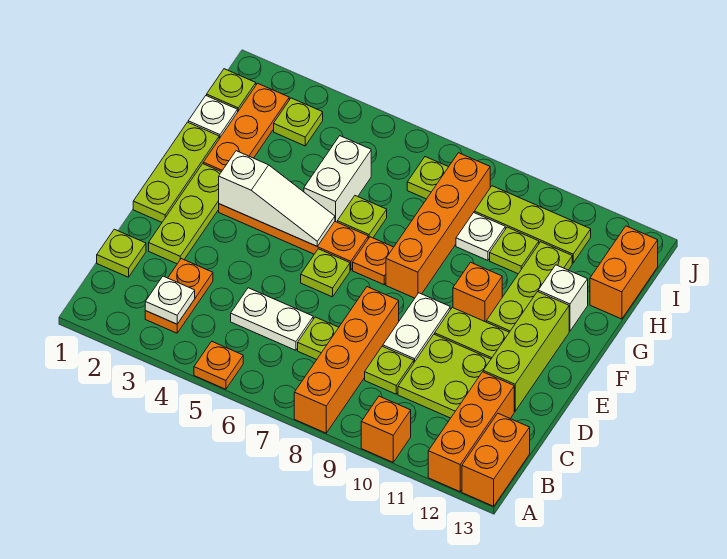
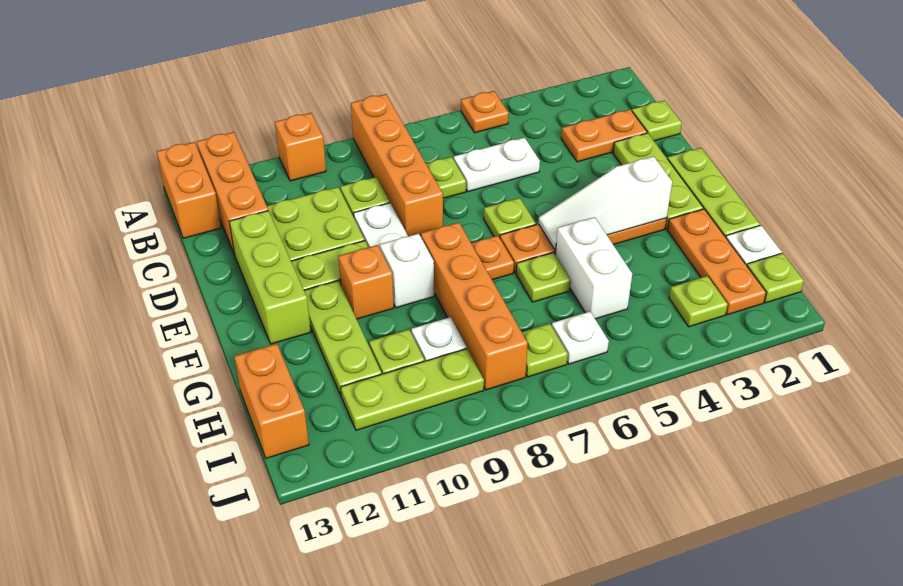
orange 1x2 plate [145,259,213,333] -> orange 1x2 plate turned to [561,110,647,162]
white 1x1 plate [145,276,195,324] -> white 1x1 plate moved to [552,311,609,364]
white 1x1 brick [538,265,588,331] -> white 1x1 brick moved to [380,234,434,308]

